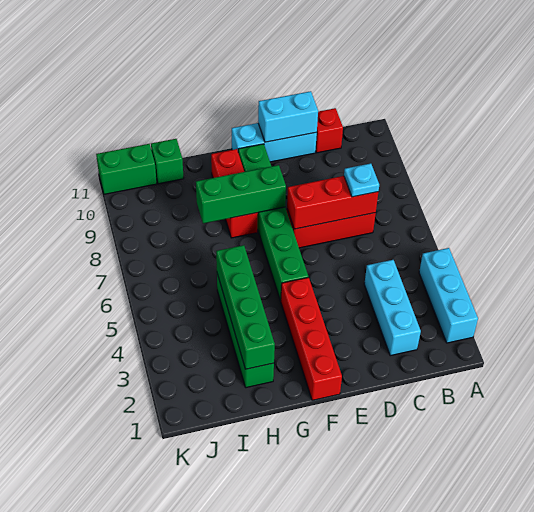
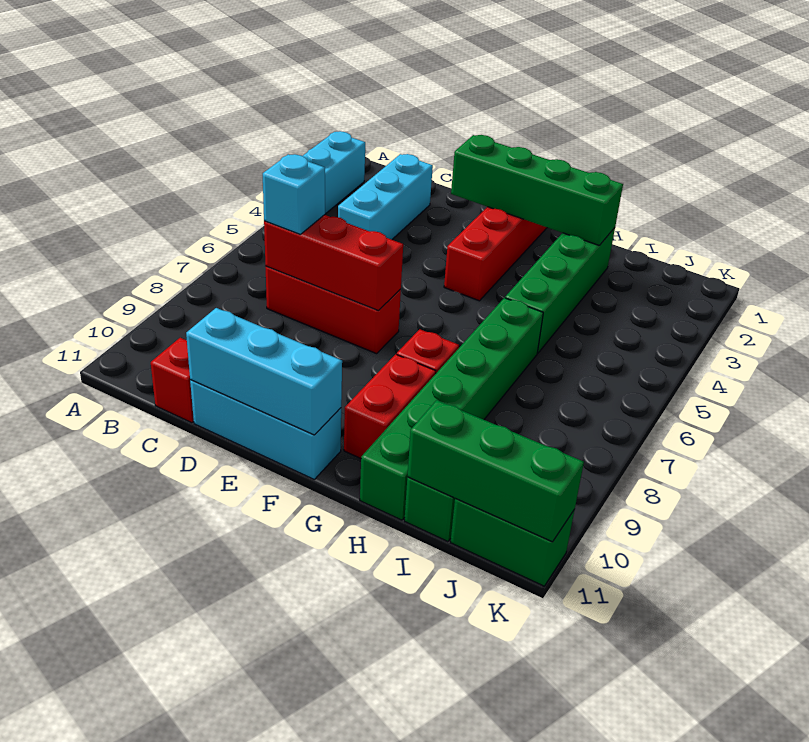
cyan 1x1 plate [344,163,379,197] -> cyan 1x1 brick [263,154,325,234]
cyan 1x2 brick [258,91,318,142] -> cyan 1x3 brick [186,308,342,435]
green 1x6 brick [238,144,308,301] -> green 1x6 brick moved to [360,298,543,520]
green 1x3 brick [196,165,286,223] -> green 1x3 brick moved to [407,400,584,542]
green 1x4 brick [216,245,275,369] -> green 1x4 brick turned to [451,135,623,245]

